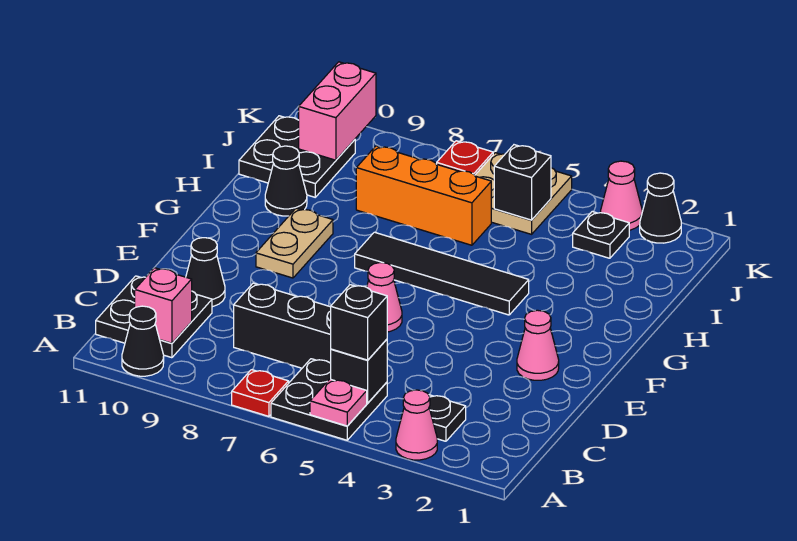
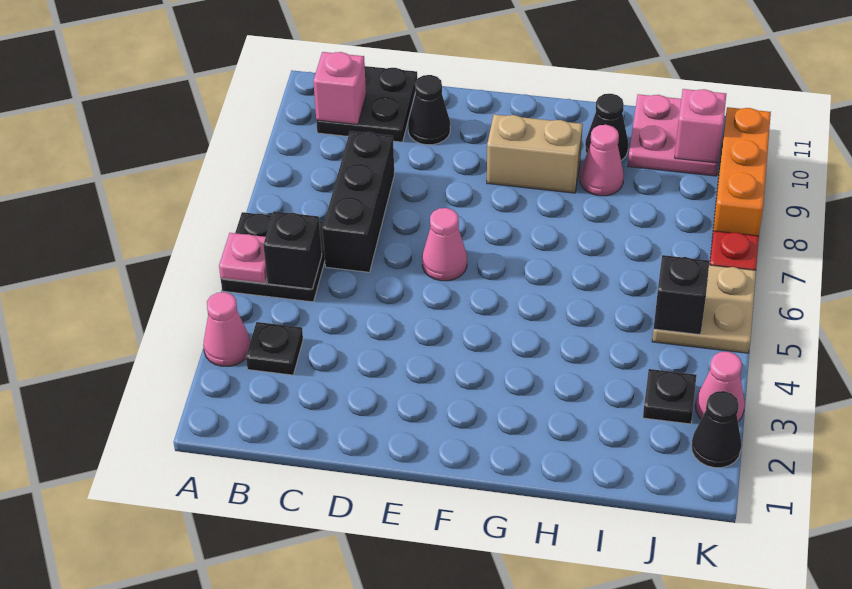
red 1x1 plate [232,370,289,416] -> none
black 1x1 cone [122,306,164,376] -> none
black 1x1 brick [331,285,387,360] -> none
pink 1x1 cone [517,310,559,380] -> pink 1x1 cone moved to [580,125,624,196]
tan 1x2 plate [256,208,333,278] -> tan 1x2 brick [487,114,583,193]
black 1x4 tile [355,232,529,315] -> none
orange 1x3 brick [356,146,491,245] -> orange 1x3 brick moved to [713,107,771,236]
black 2x2 plate [239,116,355,197] -> pink 2x2 plate [628,94,718,176]
pink 1x2 brick [299,62,376,160] -> pink 1x1 brick [675,89,726,163]

